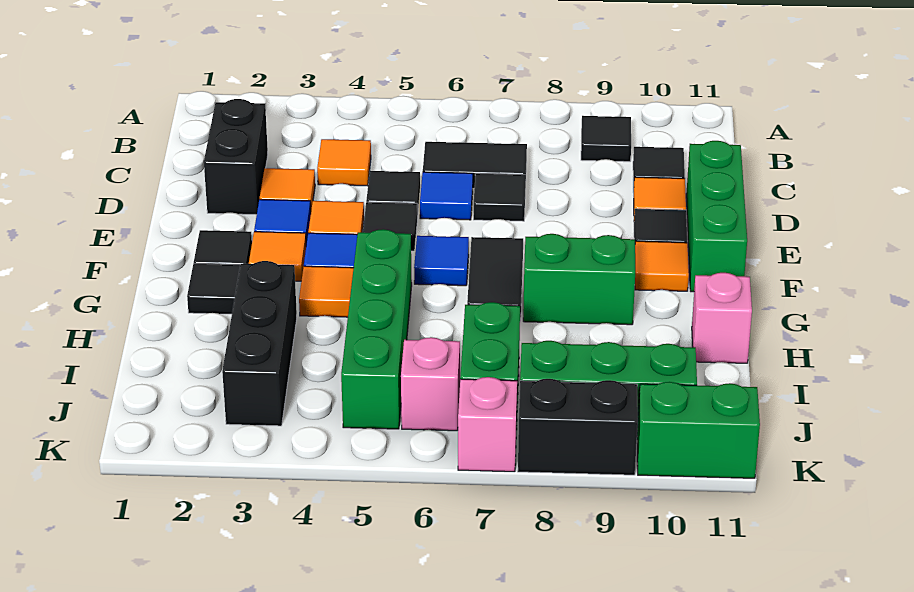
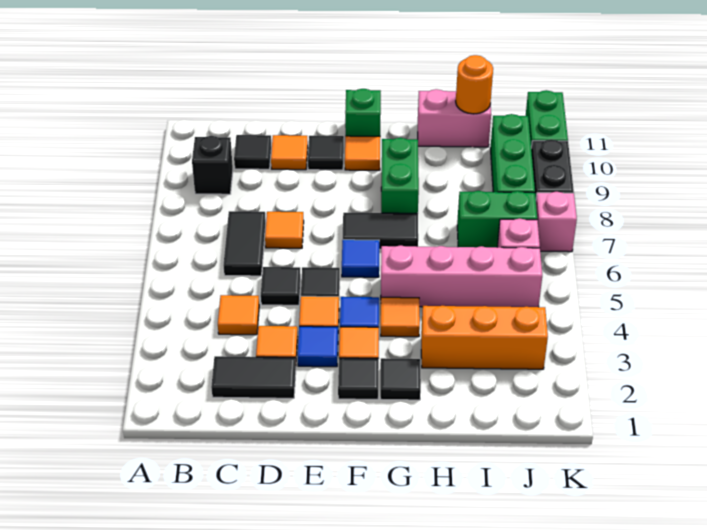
black 1x1 tile [581,116,631,162] -> black 1x1 brick [192,136,233,194]
black 1x2 brick [204,99,268,215] -> black 1x2 tile [211,356,296,398]
blue 1x1 tile [420,172,473,220] -> none
black 1x1 tile [473,173,526,221] -> orange 1x1 tile [265,212,304,248]
green 1x3 brick [686,141,747,292] -> green 1x1 brick [345,89,381,136]
green 1x4 brick [341,229,412,429] -> pink 1x4 brick [381,245,542,307]
black 1x3 brick [222,261,297,426] -> orange 1x3 brick [421,306,548,369]
pink 1x1 brick [692,273,752,363] -> pink 1x2 brick [418,89,491,147]
none -> orange 1x1 round brick [456,55,493,114]

